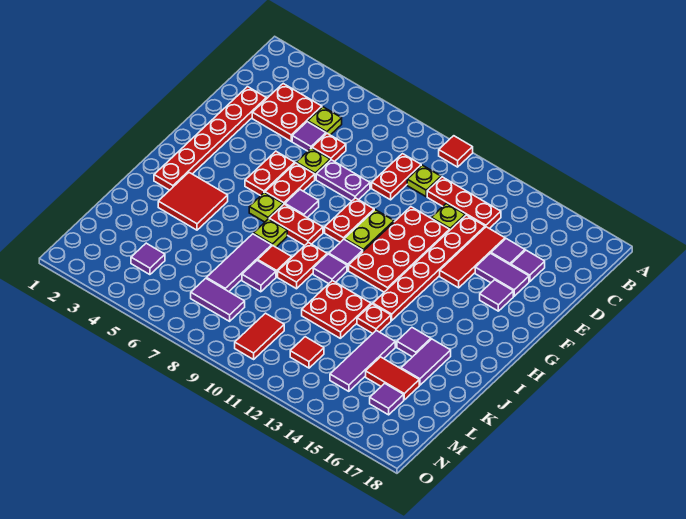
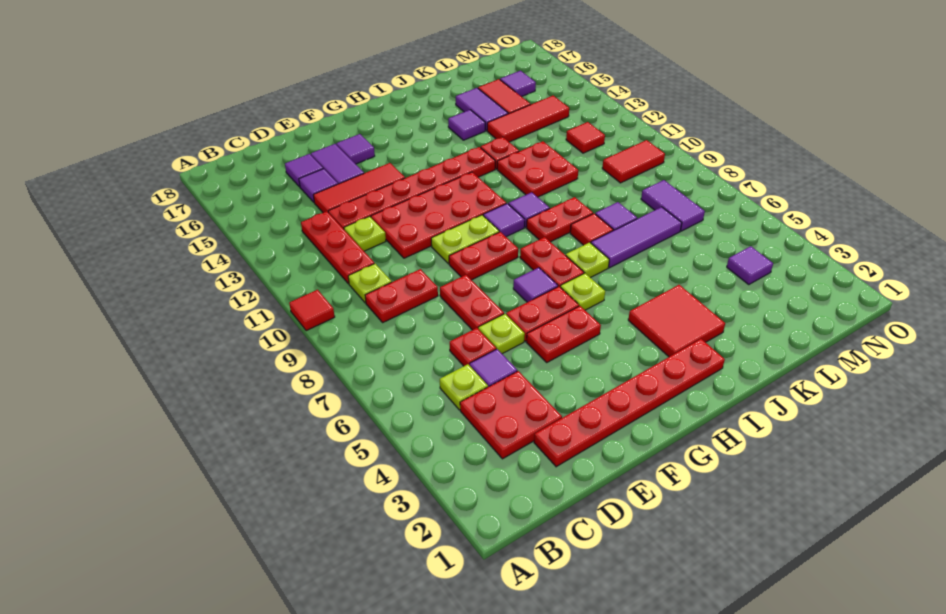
purple 1x2 plate [316,160,370,201] -> red 1x2 plate [440,275,504,330]
purple 1x2 tile [401,339,451,385] -> purple 1x2 tile turned to [456,88,508,131]
purple 1x3 tile [330,330,395,391] -> red 1x3 tile [487,96,569,142]

